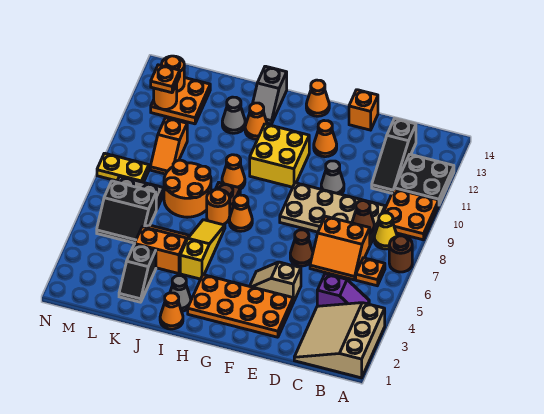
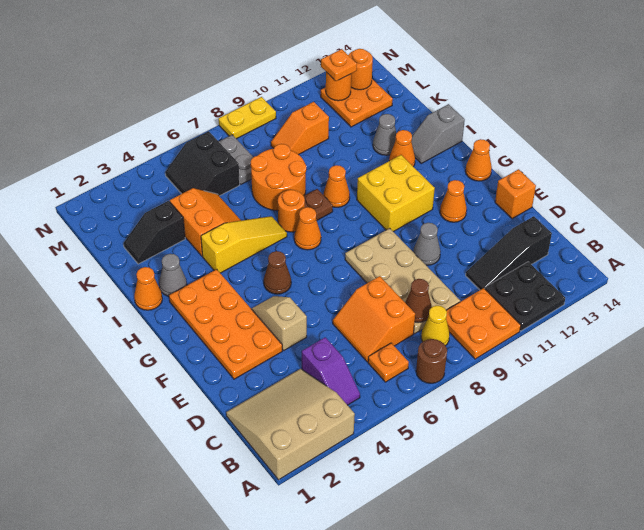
brown 1x1 cone [290,230,313,266] -> brown 1x1 cone moved to [264,251,291,294]
yellow 1x2 plate [97,153,149,182] -> yellow 1x2 plate turned to [219,97,276,139]

